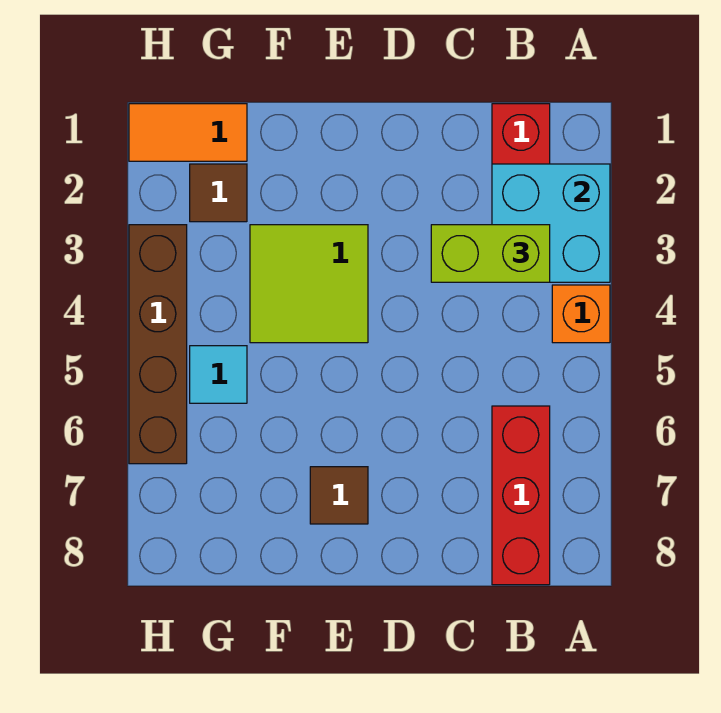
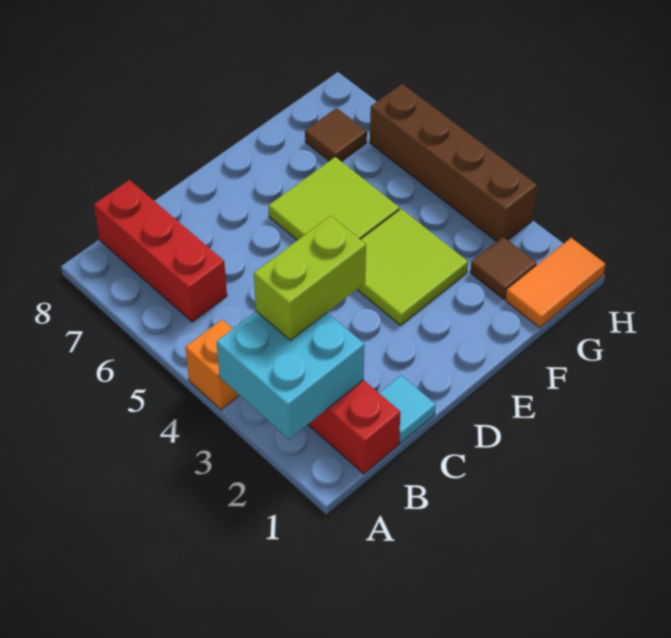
none -> lime 2x2 tile [268,157,399,240]
brown 1x1 tile [310,467,368,524] -> brown 1x1 tile moved to [305,108,367,162]
cyan 1x1 tile [190,346,247,403] -> cyan 1x1 tile moved to [379,375,436,443]

